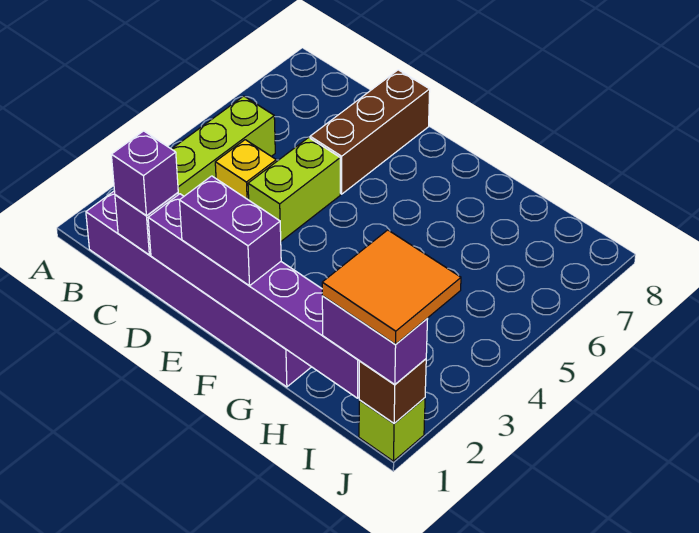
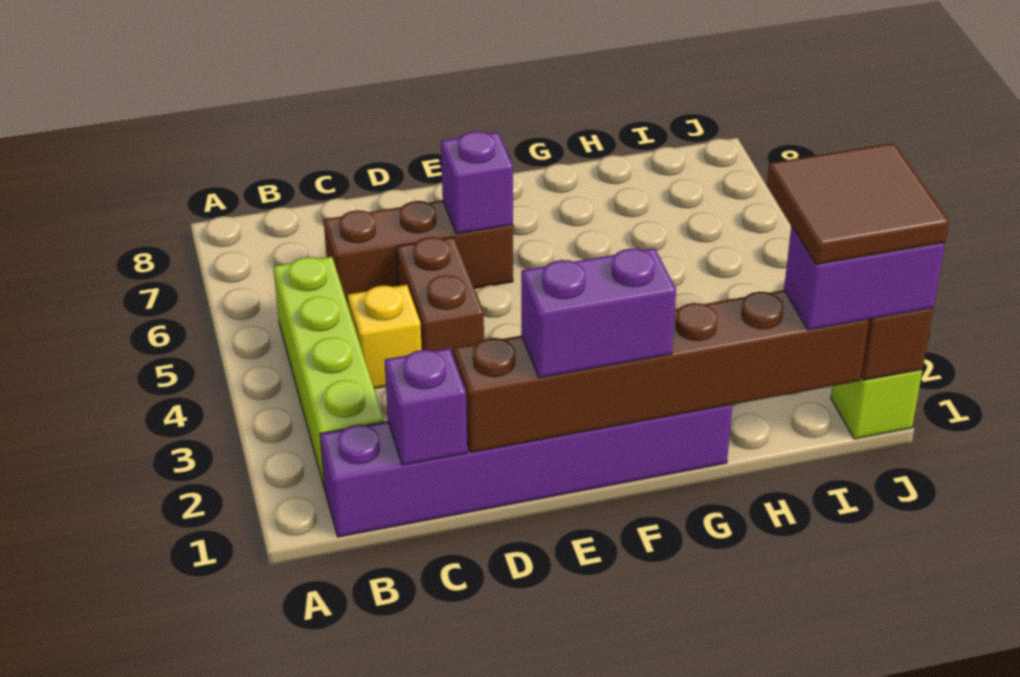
purple 1x1 brick [111,131,178,216] -> purple 1x1 brick moved to [441,131,513,234]
purple 1x6 brick [148,194,359,398] -> brown 1x6 brick [453,290,869,452]
lime 1x2 brick [248,138,340,241] -> brown 1x2 brick [396,237,484,357]
brown 1x3 brick [310,70,430,194] -> brown 1x3 brick turned to [324,200,513,305]
orange 2x2 tile [322,230,461,345] -> brown 2x2 tile [767,143,949,265]

